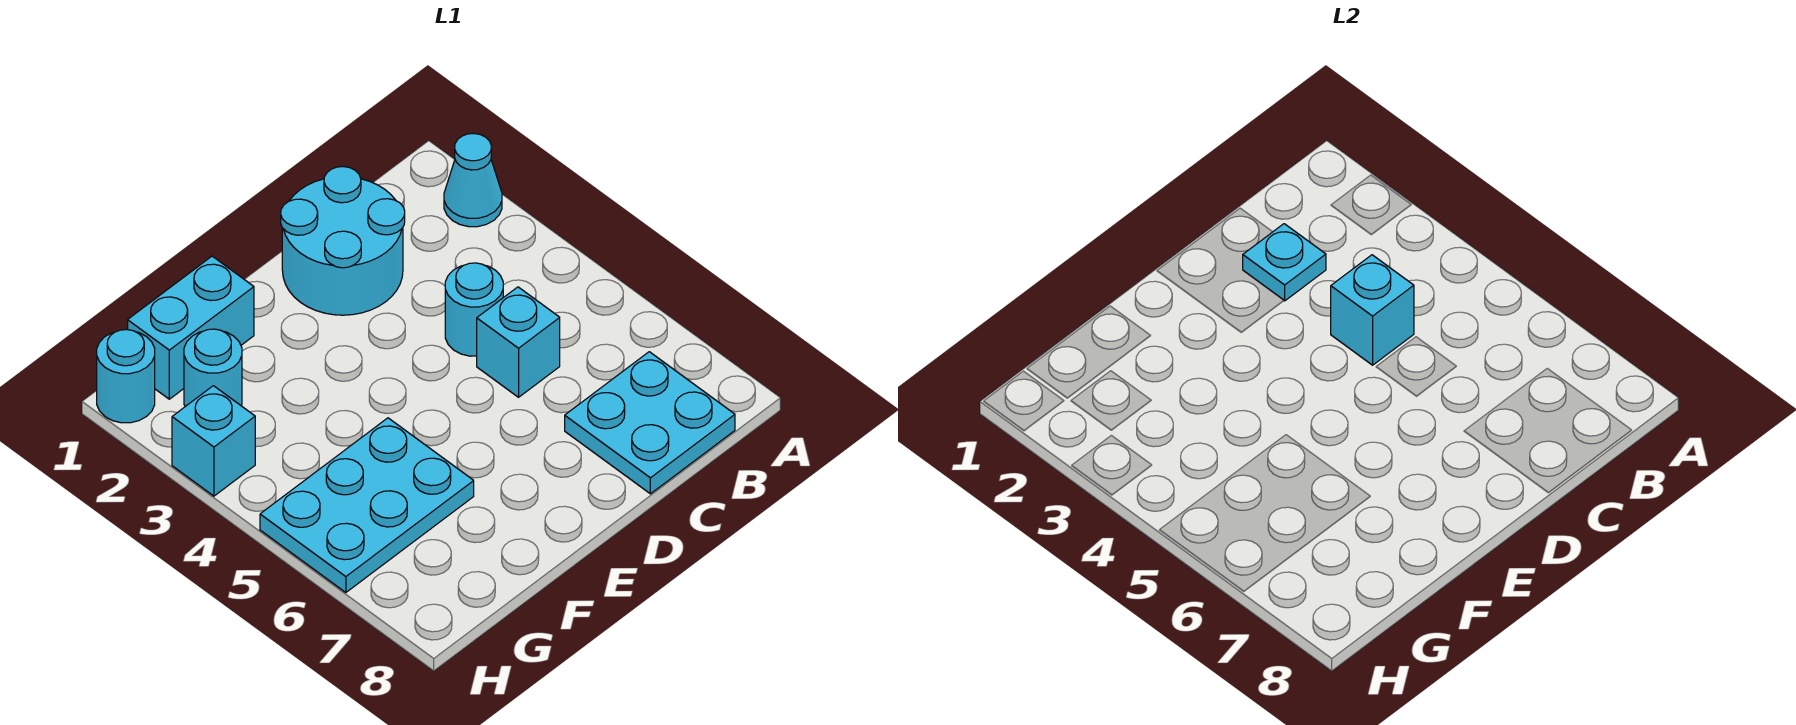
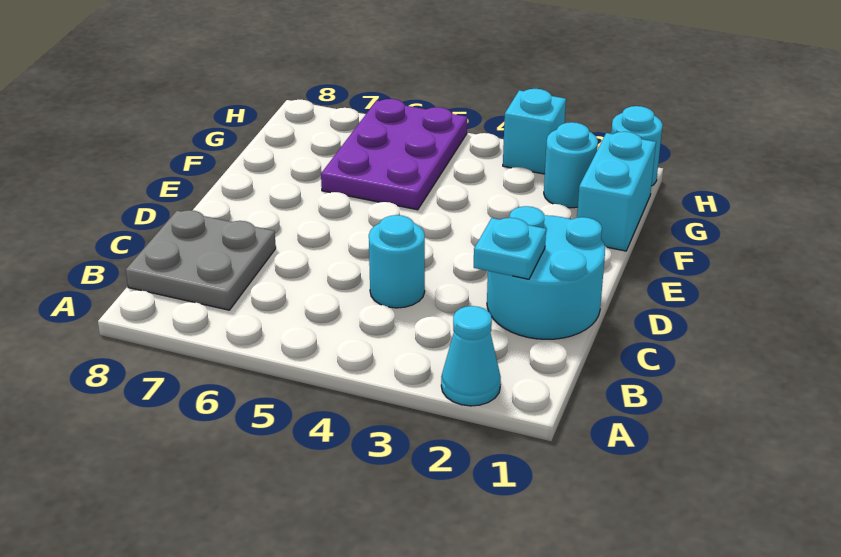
cyan 2x2 plate [565,352,735,494] -> grey 2x2 plate [126,210,276,310]
cyan 1x1 brick [1331,255,1414,365] -> none
cyan 1x1 brick [477,287,560,397] -> none
cyan 2x3 plate [260,418,474,593] -> purple 2x3 plate [321,99,467,210]

